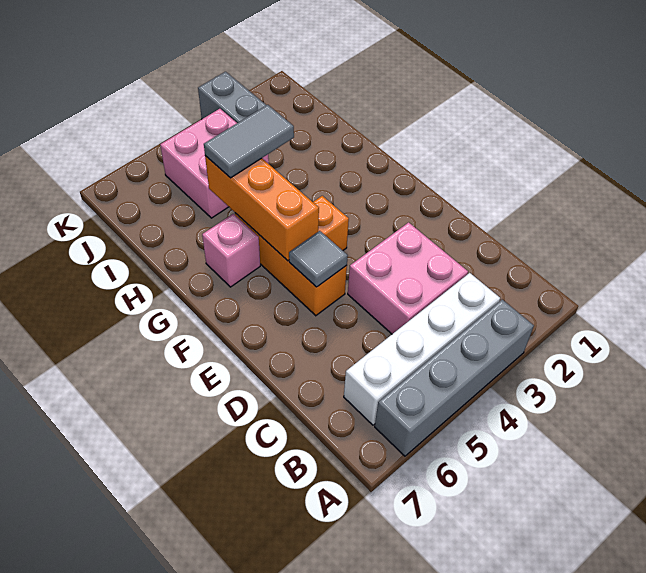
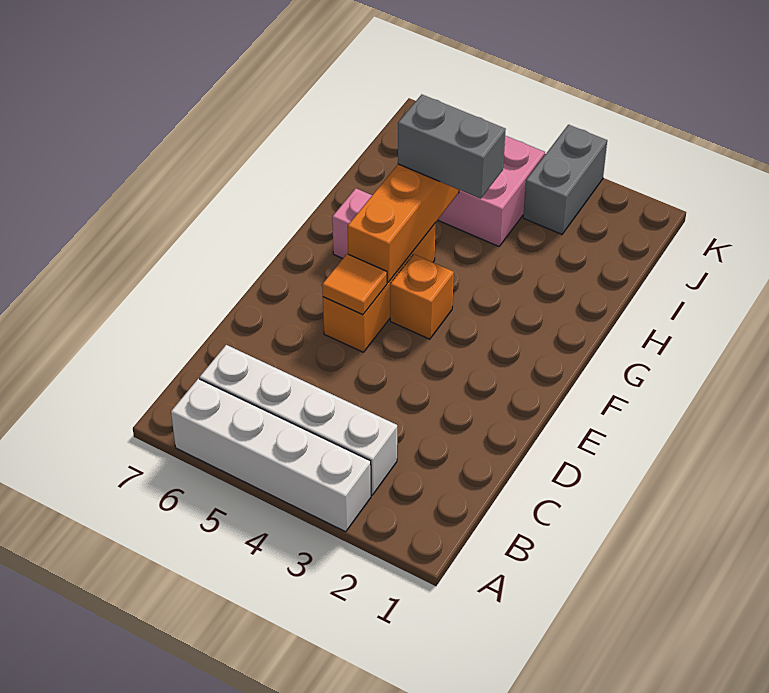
grey 1x4 brick [375,300,534,456] -> white 1x4 brick [171,379,371,532]
pink 2x2 brick [348,222,468,334] -> none
grey 1x1 tile [289,231,348,287] -> orange 1x1 tile [322,254,387,315]
grey 1x2 tile [204,105,294,178] -> grey 1x2 brick [398,95,506,199]

